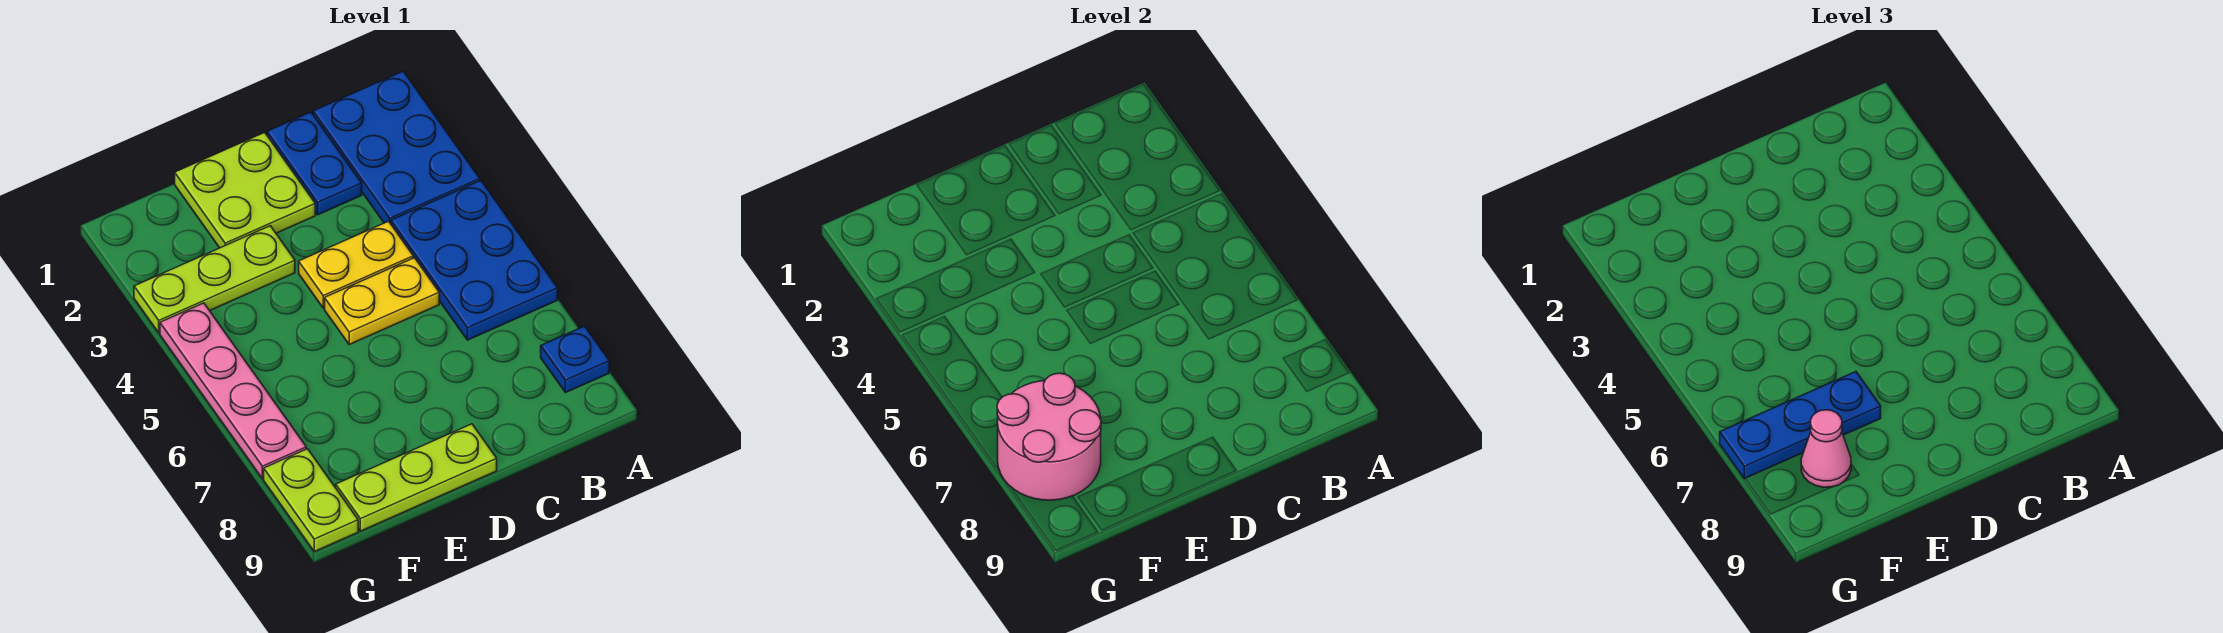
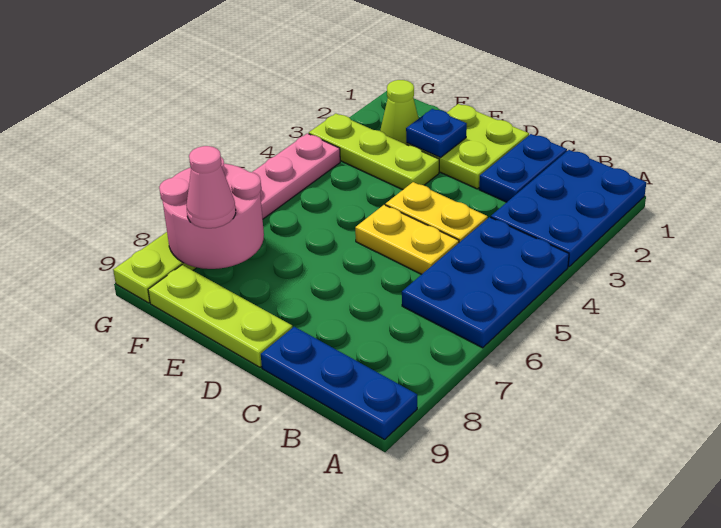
blue 1x1 plate [541,326,609,393] -> blue 1x1 plate moved to [406,109,467,158]
blue 1x3 plate [1720,372,1881,479] -> blue 1x3 plate moved to [261,327,417,440]
none -> lime 1x1 cone [380,80,419,144]

